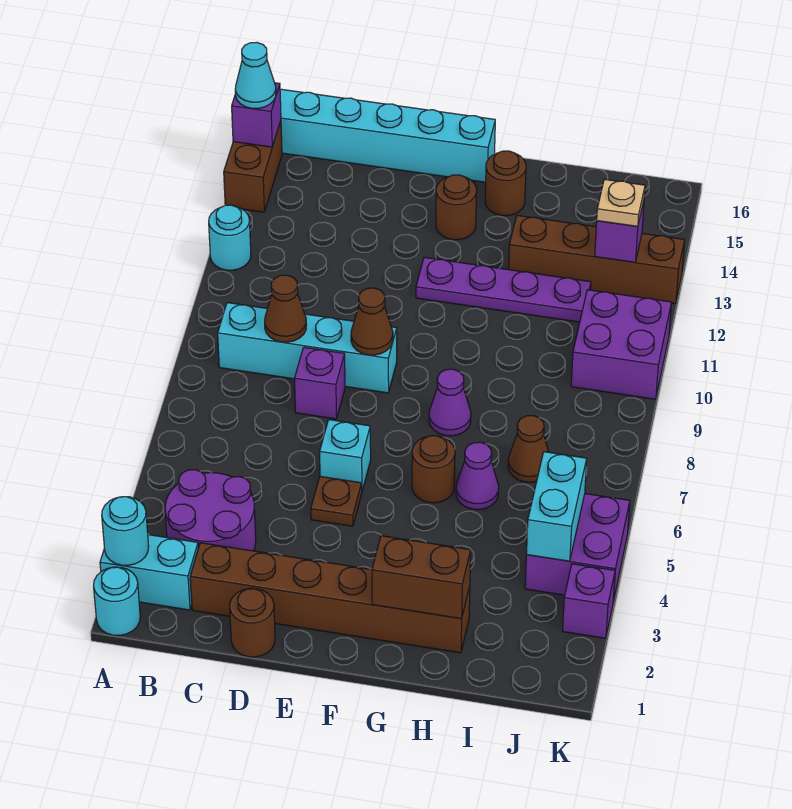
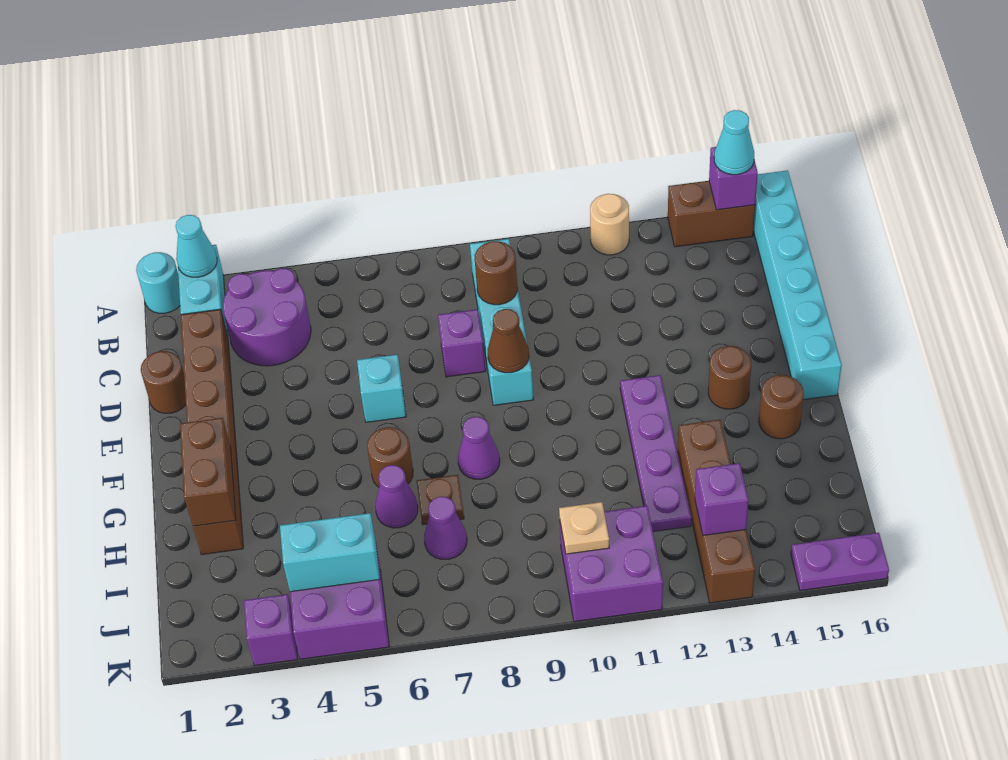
cyan 1x1 round brick [102,497,149,565] -> cyan 1x1 cone [176,215,217,277]
cyan 1x1 round brick [209,205,251,270] -> tan 1x1 round brick [590,194,629,255]
brown 1x1 cone [265,275,306,342] -> brown 1x1 round brick [475,241,517,305]
brown 1x1 plate [311,476,362,526] -> brown 1x1 plate moved to [417,475,464,525]
brown 1x1 cone [508,416,549,482] -> purple 1x1 cone [424,497,467,559]
tan 1x1 plate [597,179,645,227] -> tan 1x1 plate moved to [559,502,609,554]
none -> purple 1x2 plate [791,533,889,591]

